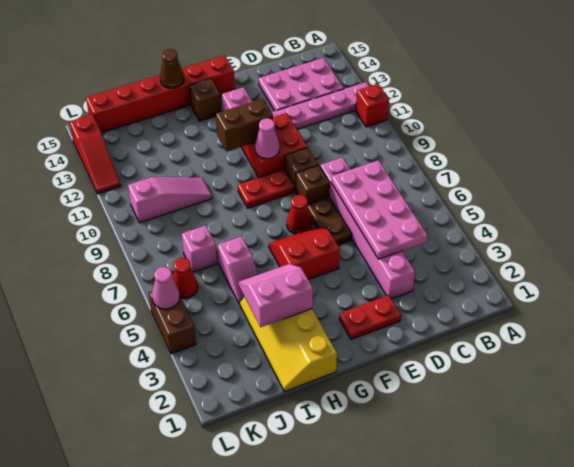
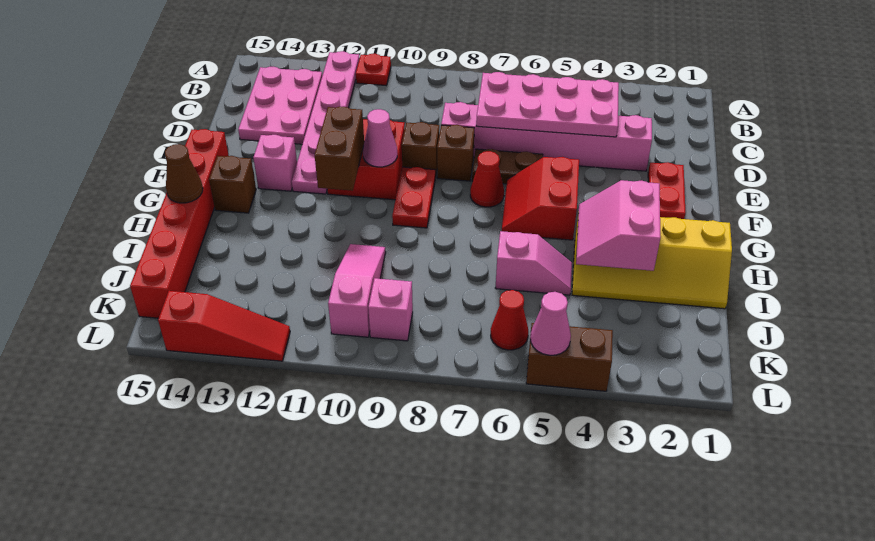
red 1x1 brick [356,84,389,127] -> red 1x1 plate [356,54,391,85]
pink 1x1 brick [182,226,217,272] -> pink 1x1 brick moved to [368,278,413,341]

